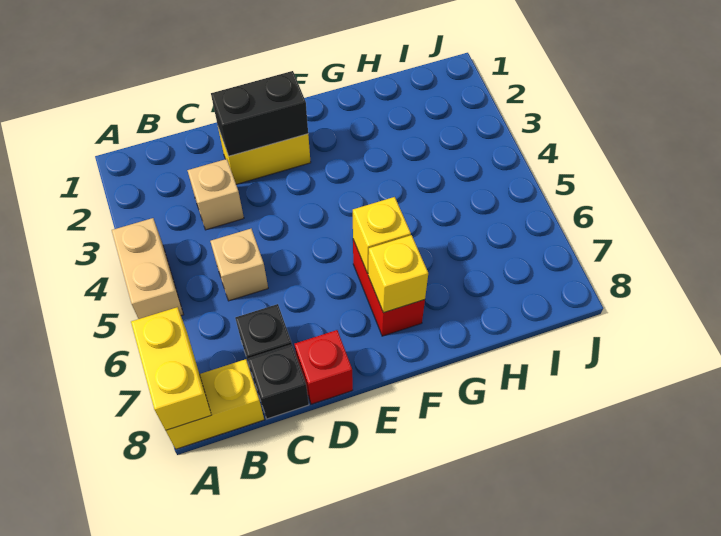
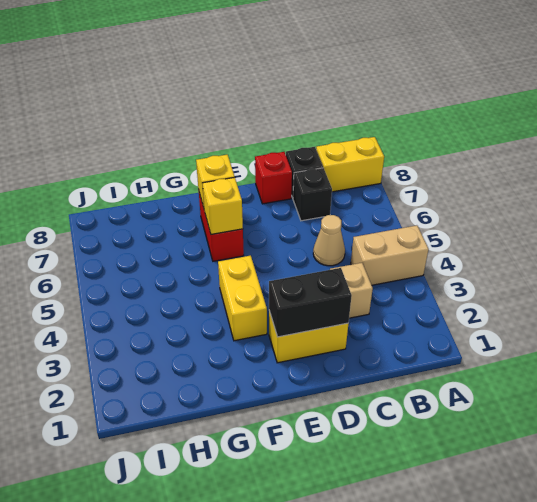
tan 1x2 brick [112,218,184,319] -> tan 1x2 brick turned to [351,225,429,285]
yellow 1x2 brick [131,307,211,430] -> yellow 1x2 brick moved to [218,256,267,341]
tan 1x1 brick [210,229,268,301] -> tan 1x1 cone [313,215,345,266]

